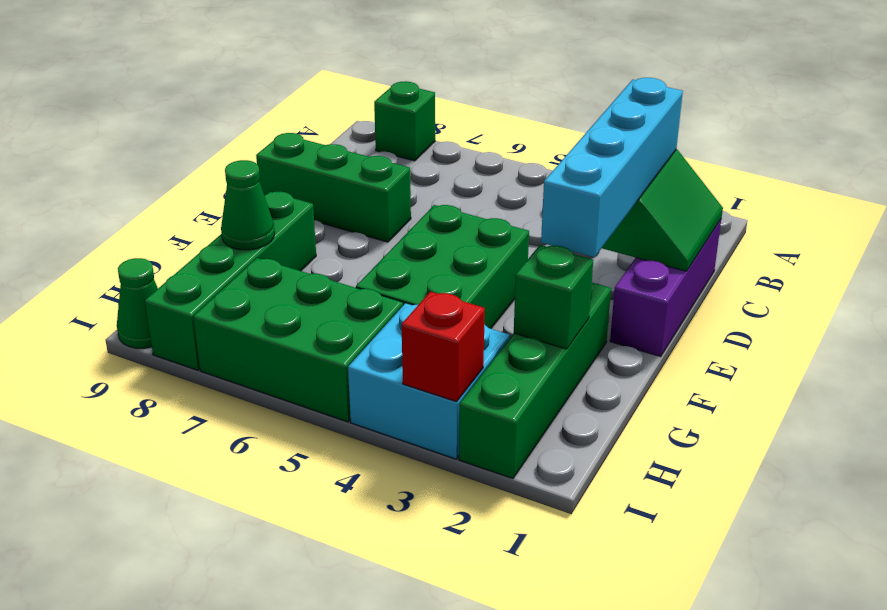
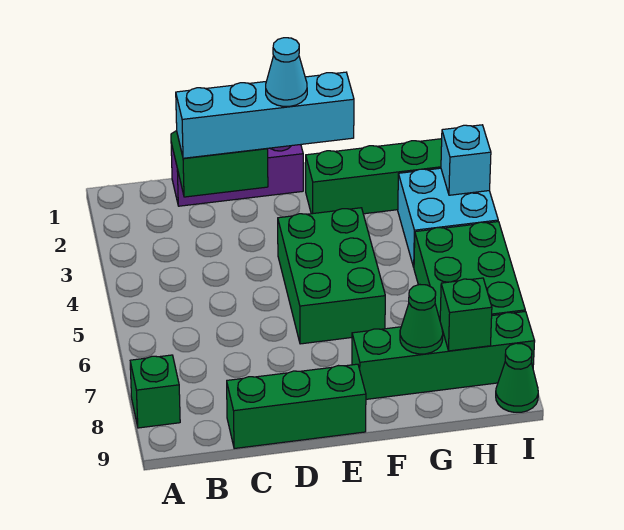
green 1x3 brick [256,133,411,242] -> green 1x3 brick turned to [227,364,366,449]
none -> cyan 1x1 cone [266,38,307,106]
green 2x3 brick [356,205,529,329] -> green 2x3 brick turned to [278,208,385,344]
green 1x1 brick [514,245,593,349] -> green 1x1 brick moved to [440,278,492,351]
red 1x1 brick [402,292,485,402] -> cyan 1x1 brick [441,125,491,195]

